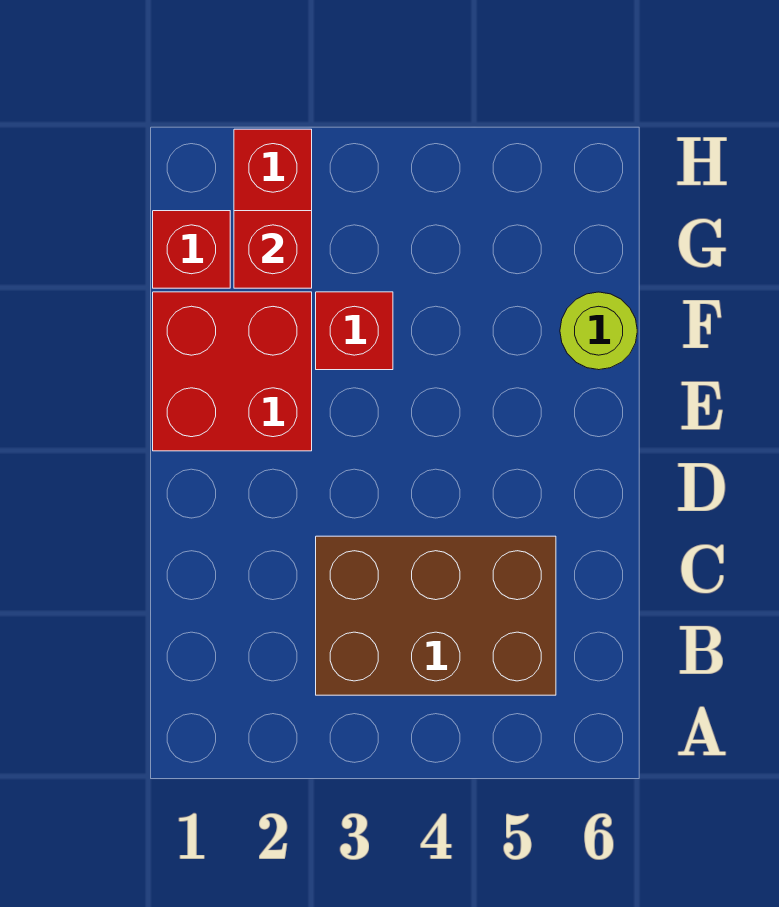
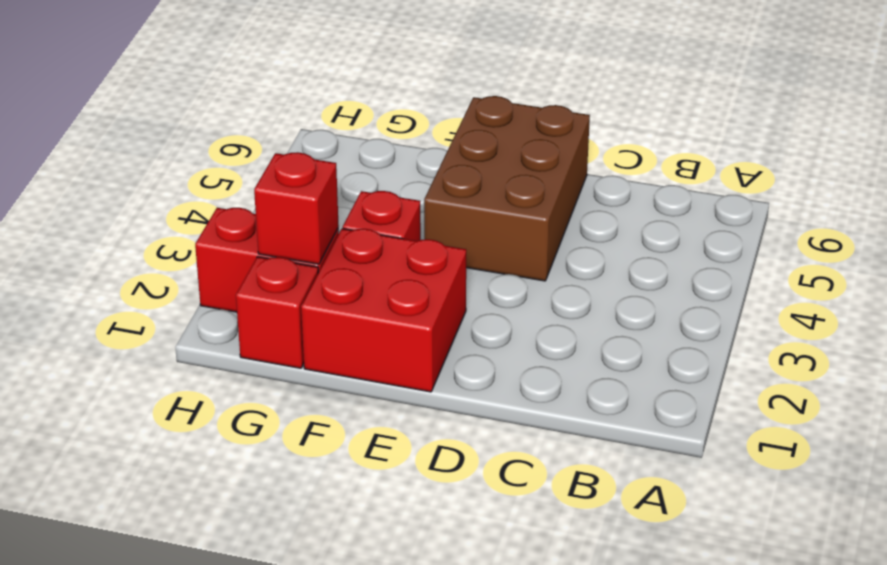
brown 2x3 brick [316,536,556,695] -> brown 2x3 brick moved to [424,96,590,281]
lime 1x1 round brick [560,292,637,370] -> none

